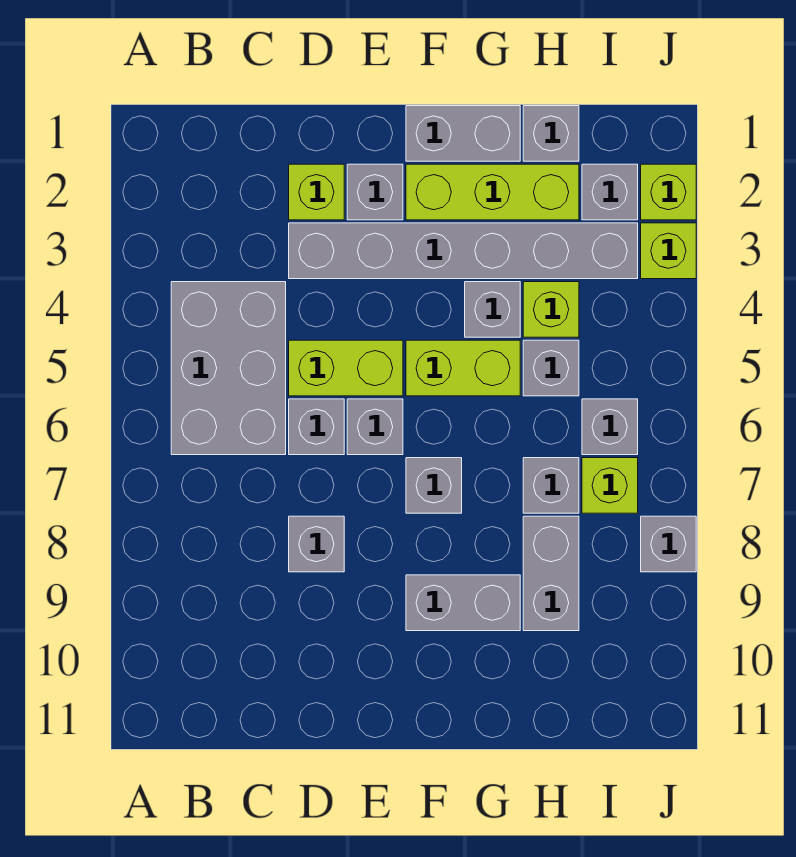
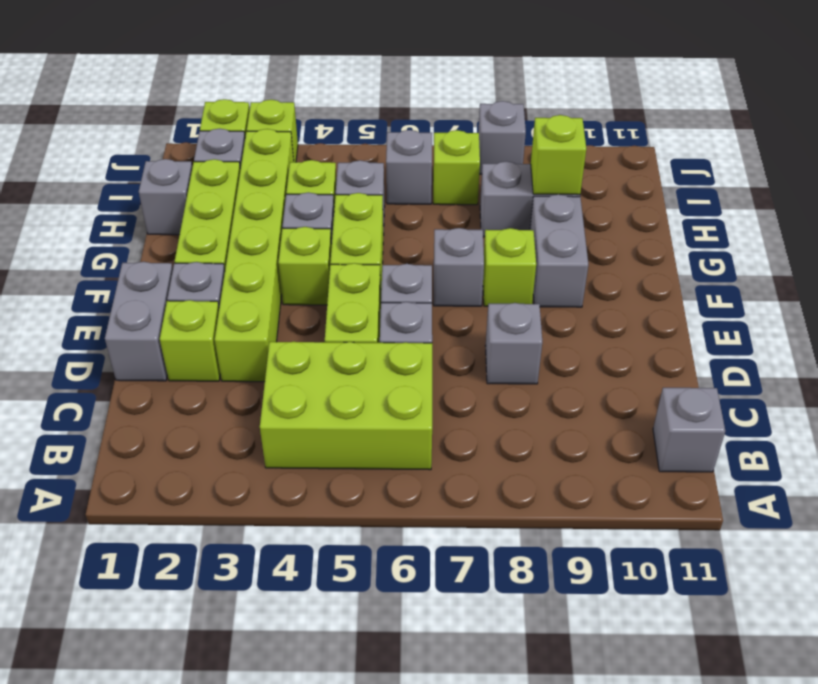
grey 2x3 brick [171,282,286,455] -> lime 2x3 brick [260,342,432,470]
grey 1x6 brick [289,223,638,279] -> lime 1x6 brick [215,129,294,382]
grey 1x2 brick [406,106,520,161] -> grey 1x2 brick moved to [105,262,173,381]
none -> lime 1x1 brick [278,227,332,305]
none -> lime 1x1 brick [483,228,536,306]
grey 1x1 brick [523,458,579,513] -> grey 1x1 brick moved to [653,388,725,472]
none -> lime 1x1 brick [531,115,586,195]

